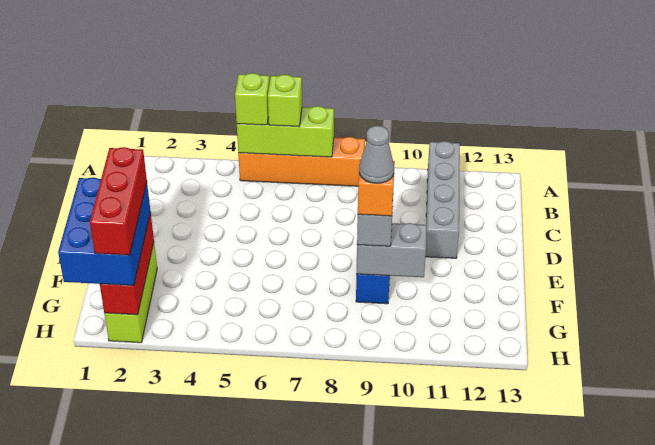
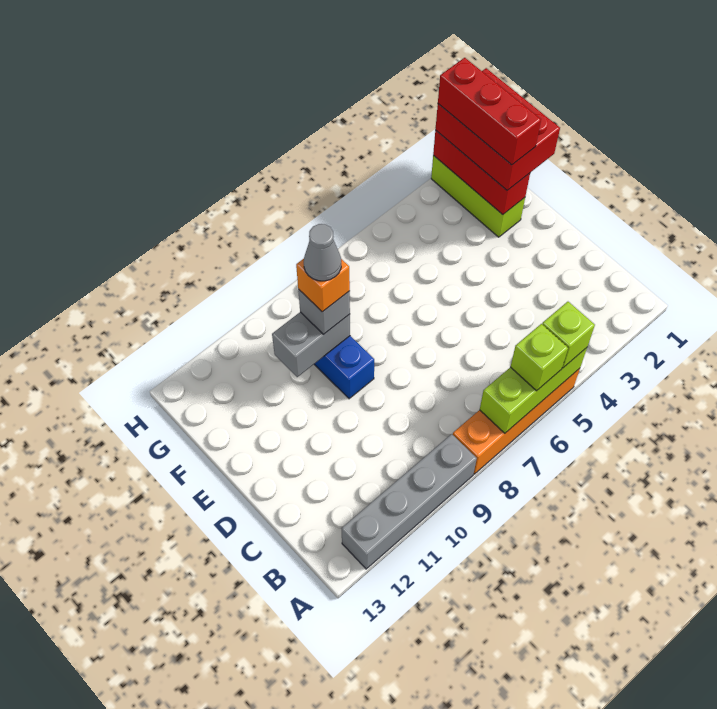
grey 1x4 brick [425,141,460,258] -> grey 1x4 brick turned to [341,434,477,569]
blue 2x3 brick [58,178,151,286] -> red 2x3 brick [435,68,560,190]

